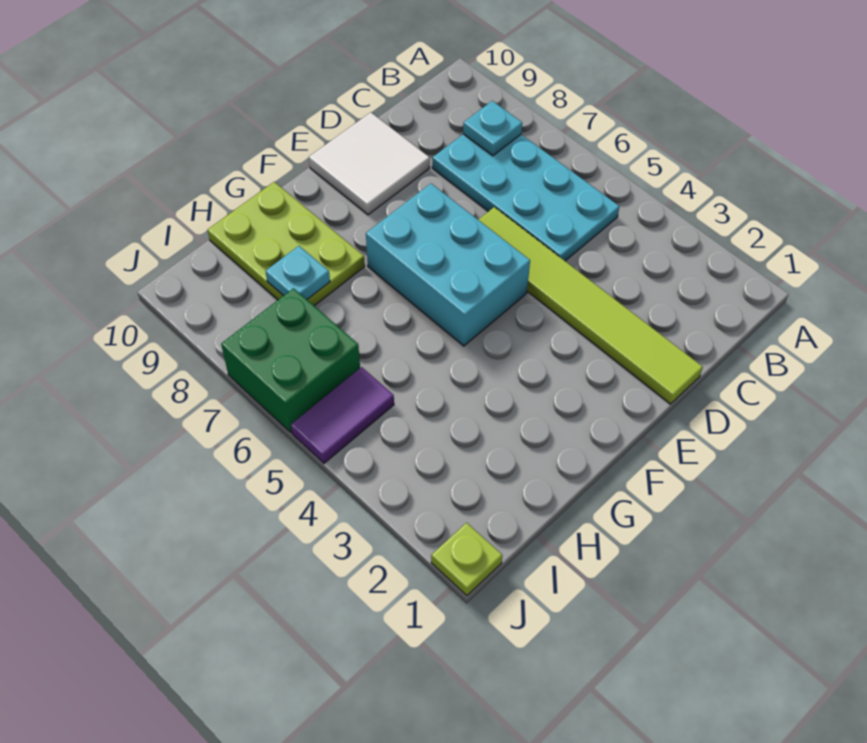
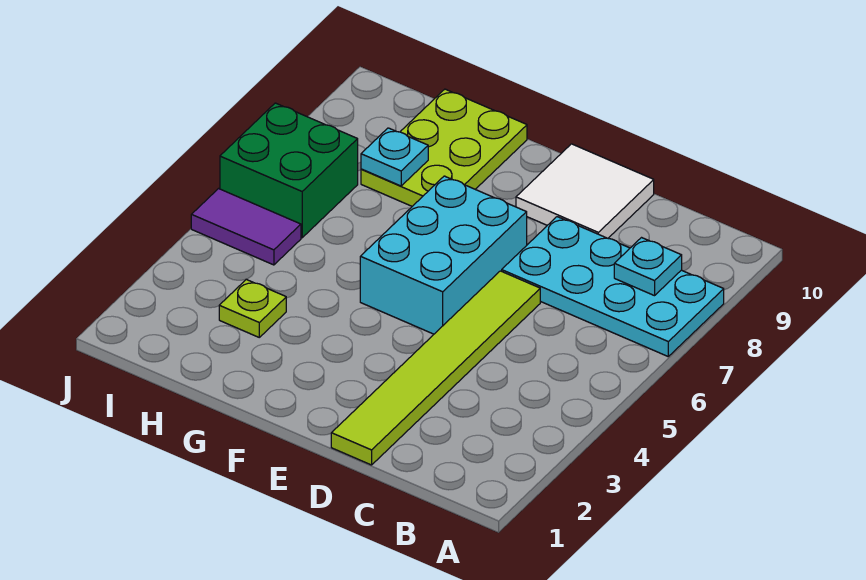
cyan 2x4 plate [432,134,619,261] -> cyan 2x4 plate turned to [502,217,724,356]
lime 1x1 plate [431,523,502,596] -> lime 1x1 plate moved to [219,279,286,337]

